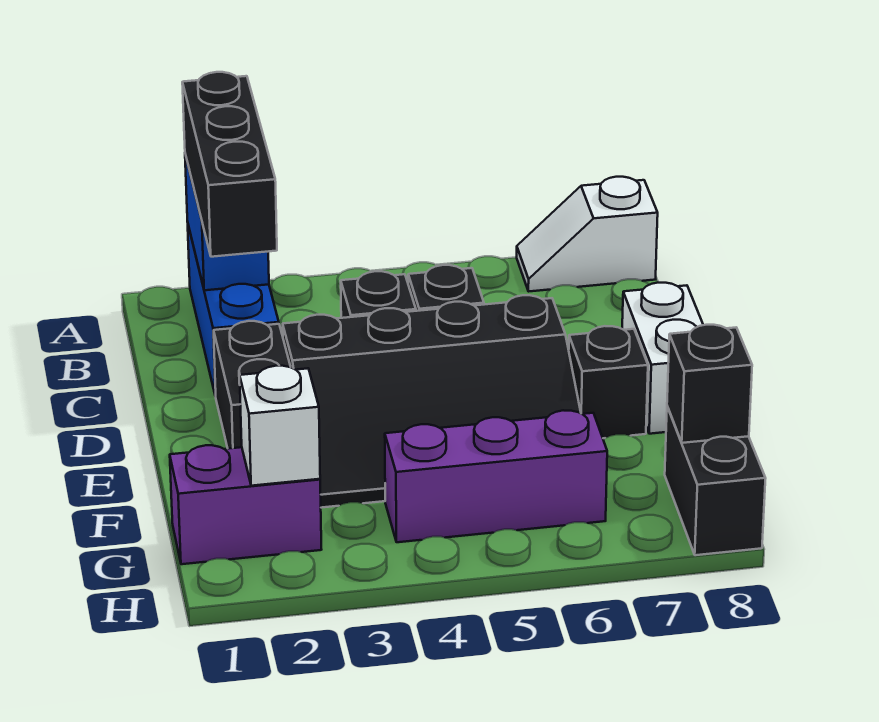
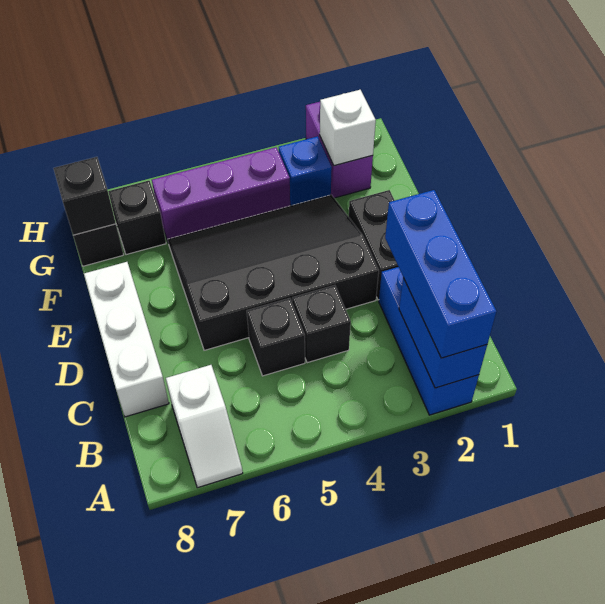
black 1x3 brick [182,72,277,257] -> blue 1x3 brick [385,190,496,358]
white 1x2 slope [517,177,658,291] -> white 1x2 slope turned to [166,365,243,488]
white 1x2 brick [622,283,703,434] -> white 1x3 brick [84,262,169,417]
black 1x1 brick [569,326,648,438] -> black 1x1 brick moved to [108,181,166,255]
purple 1x2 brick [170,445,322,564] -> purple 1x2 brick turned to [306,102,373,198]
none -> blue 1x1 brick [279,136,332,206]

